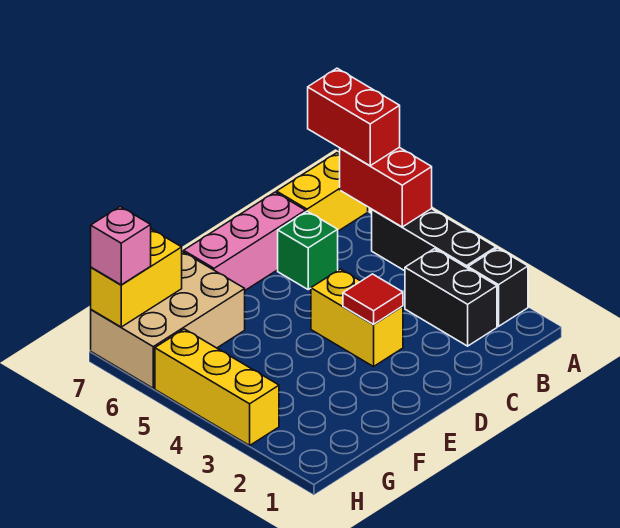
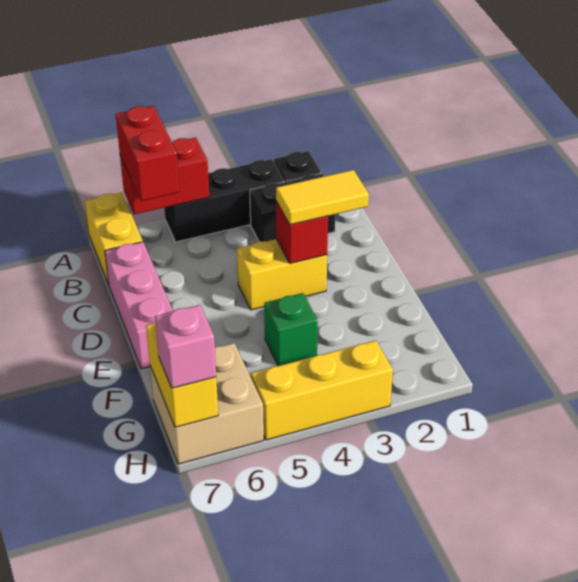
red 1x2 brick [308,68,400,166] -> red 1x2 brick turned to [116,106,180,201]
green 1x1 brick [278,211,338,289] -> green 1x1 brick moved to [264,293,318,366]
none -> yellow 1x2 tile [276,170,369,225]
red 1x1 tile [343,274,403,325] -> red 1x1 brick [276,201,328,263]
tan 2x3 brick [91,252,245,388] -> tan 2x2 brick [150,343,264,464]

